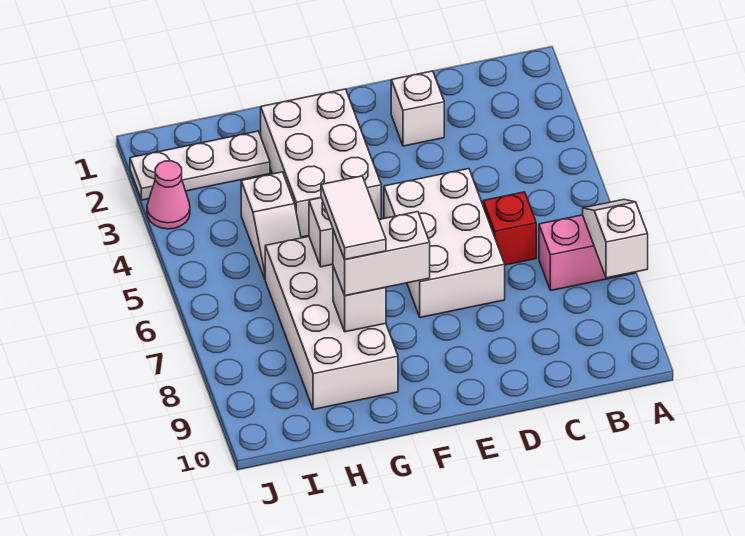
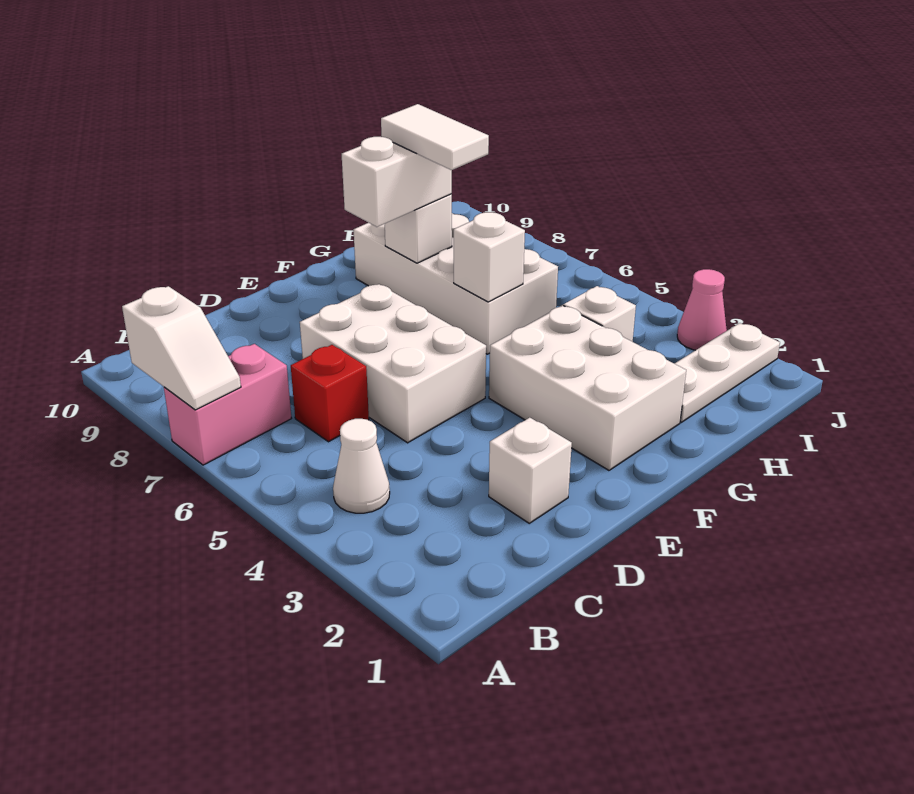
none -> white 1x1 cone [333,419,390,513]

